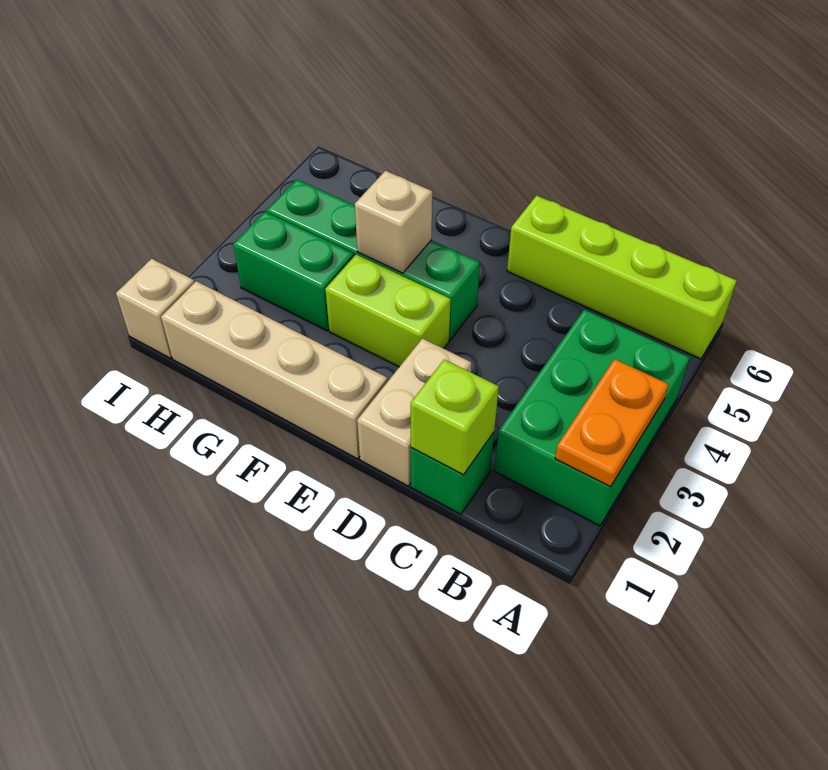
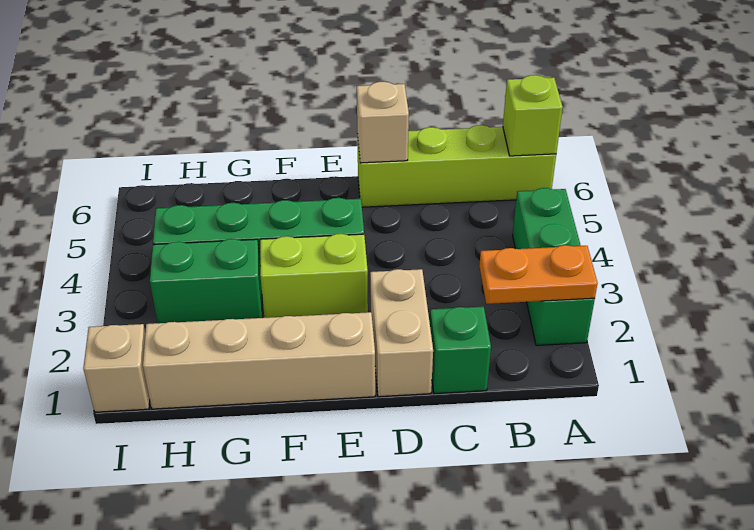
green 2x3 brick [494,310,690,526] -> green 1x3 brick [513,188,595,345]
orange 1x2 plate [555,359,669,487] -> orange 1x2 plate turned to [479,245,598,304]
lime 1x1 brick [411,360,499,475] -> lime 1x1 brick moved to [503,75,563,156]
tan 1x1 brick [355,171,432,273] -> tan 1x1 brick moved to [357,82,409,163]

